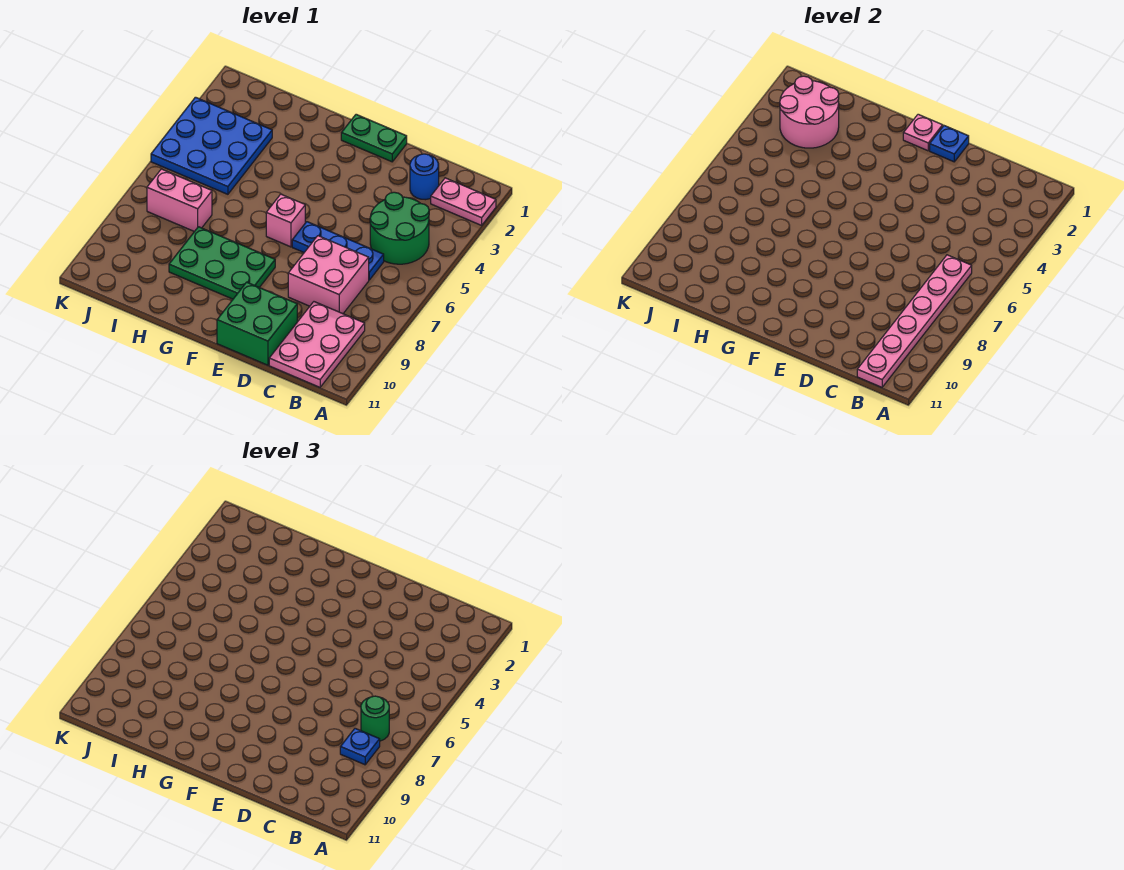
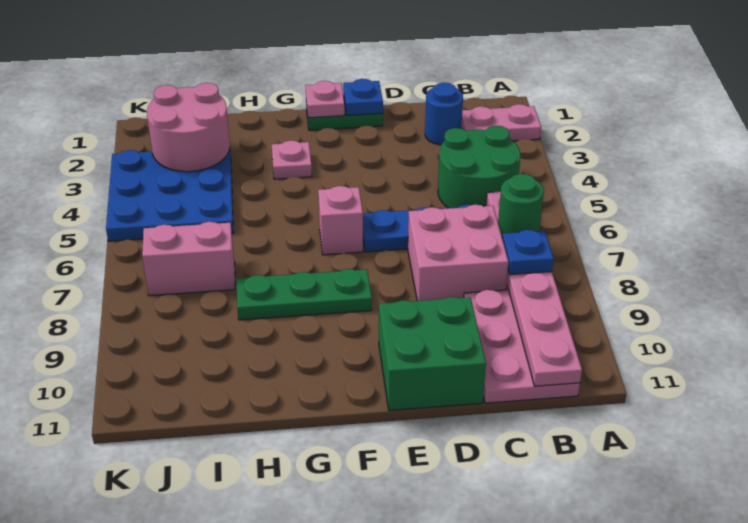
green 2x3 plate [169,227,275,299] -> green 1x3 plate [236,269,372,320]
none -> pink 1x1 plate [272,140,312,179]

